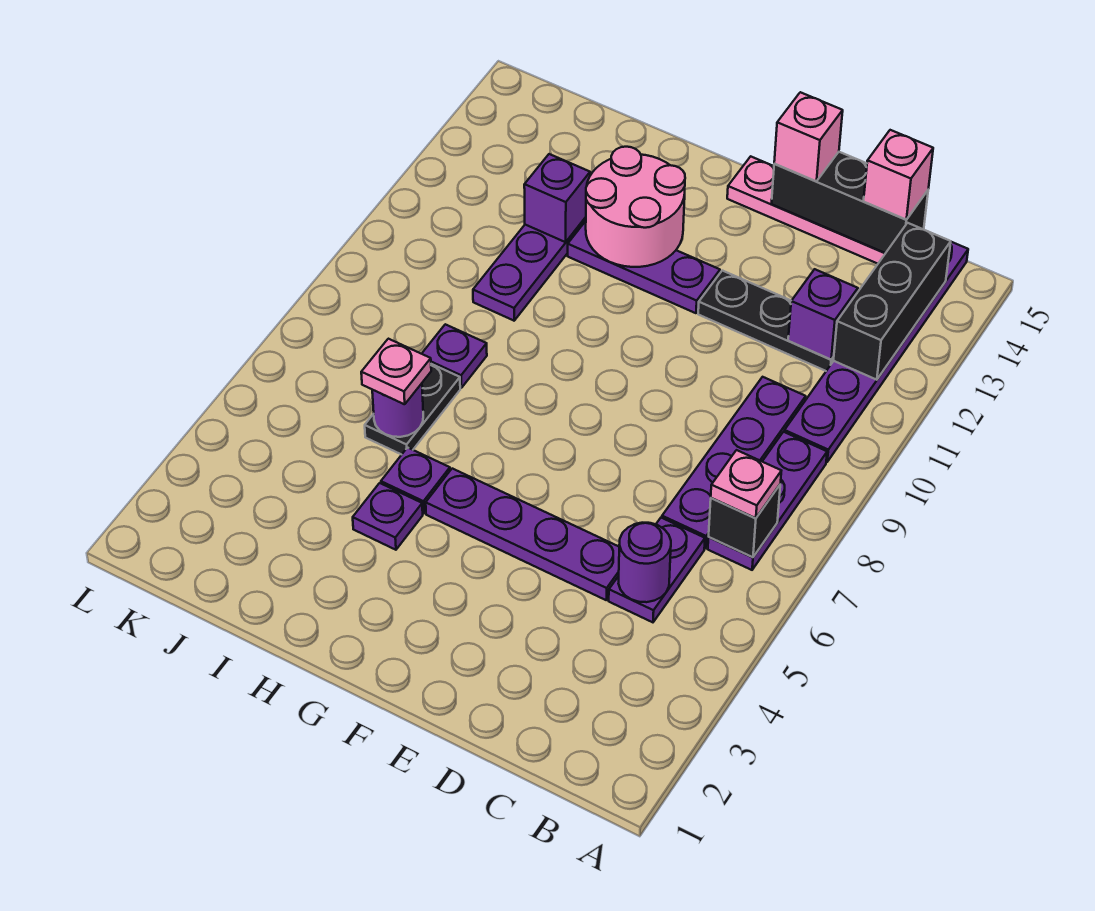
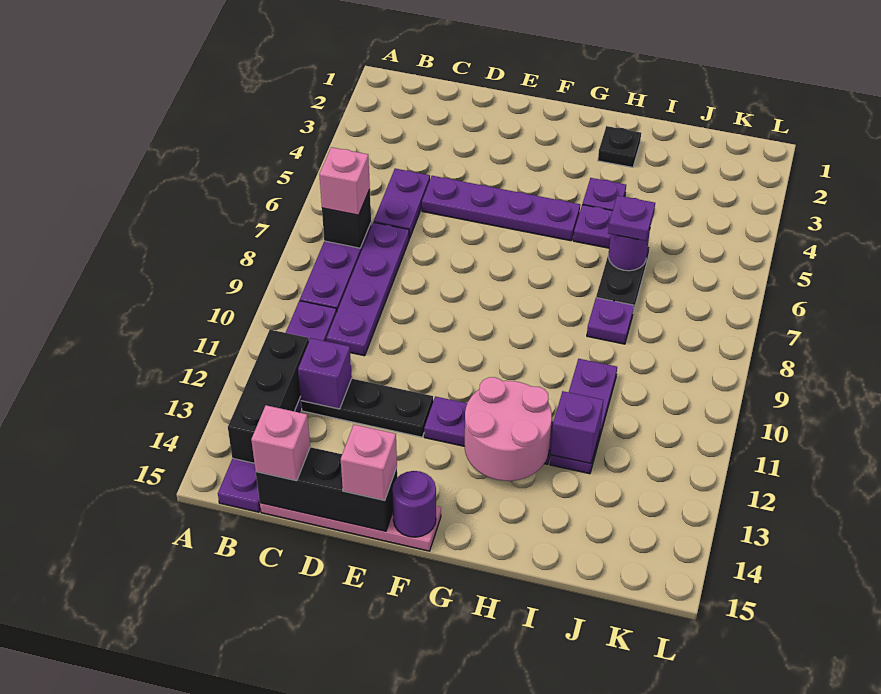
pink 1x1 plate [711,450,781,518] -> pink 1x1 brick [319,147,370,215]
purple 1x1 round brick [619,523,671,602] -> purple 1x1 round brick moved to [392,471,436,537]
none -> black 1x1 plate [598,126,641,167]
pink 1x1 plate [361,339,431,404] -> purple 1x1 plate [608,195,655,241]

